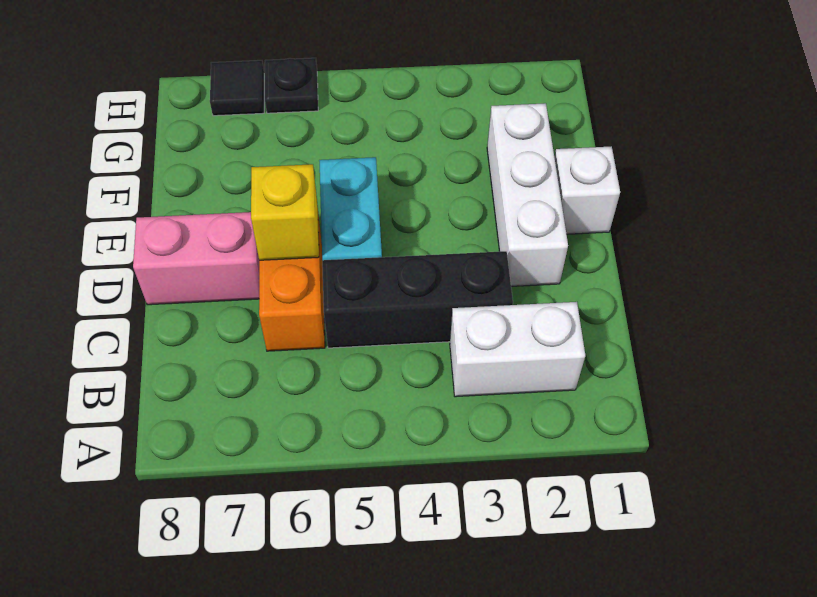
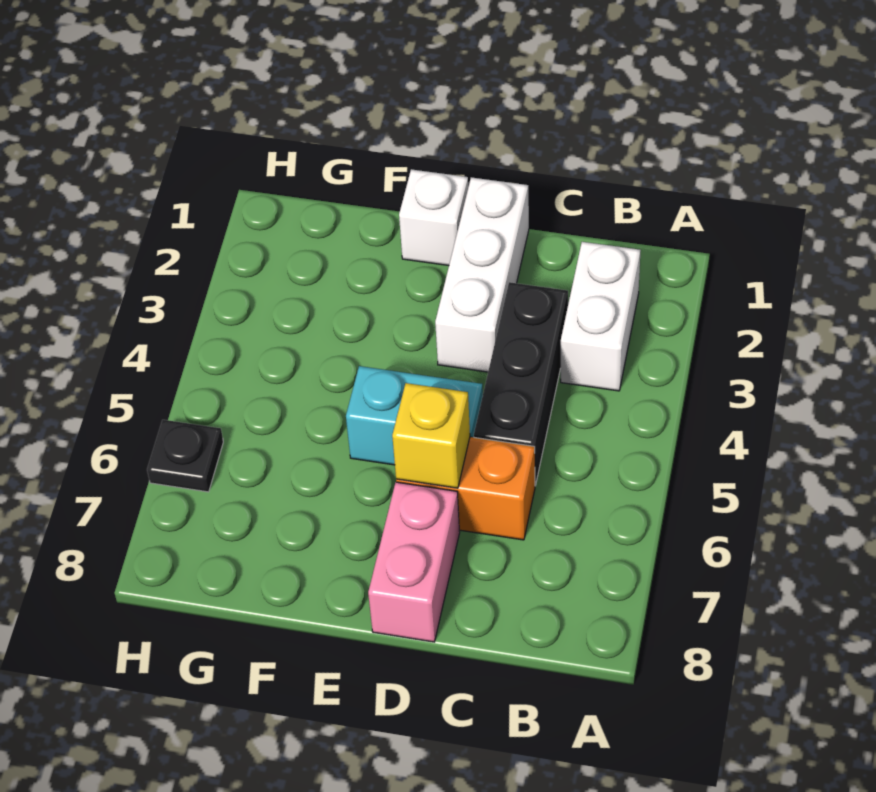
white 1x3 brick [487,103,568,286] -> white 1x3 brick turned to [435,177,529,372]
black 1x1 tile [210,60,264,116] -> none

